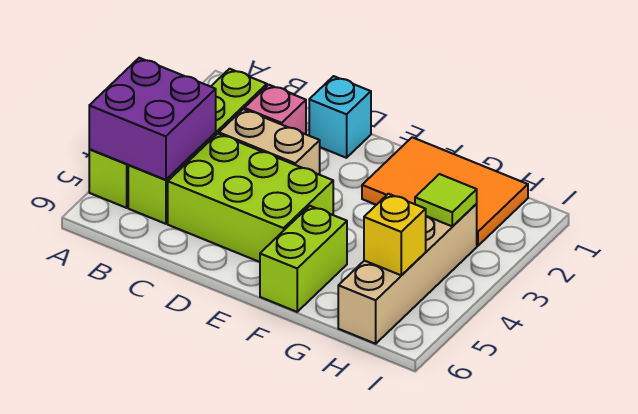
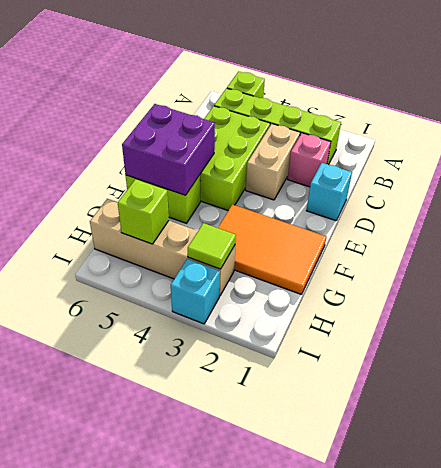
purple 2x2 brick [89,58,216,180] -> purple 2x2 brick moved to [122,104,215,195]
orange 2x3 tile [362,137,528,246] -> orange 2x3 tile turned to [218,204,326,294]
yellow 1x1 brick [364,194,426,275] -> lime 1x1 brick [118,179,169,244]
none -> cyan 1x1 brick [171,259,220,324]

